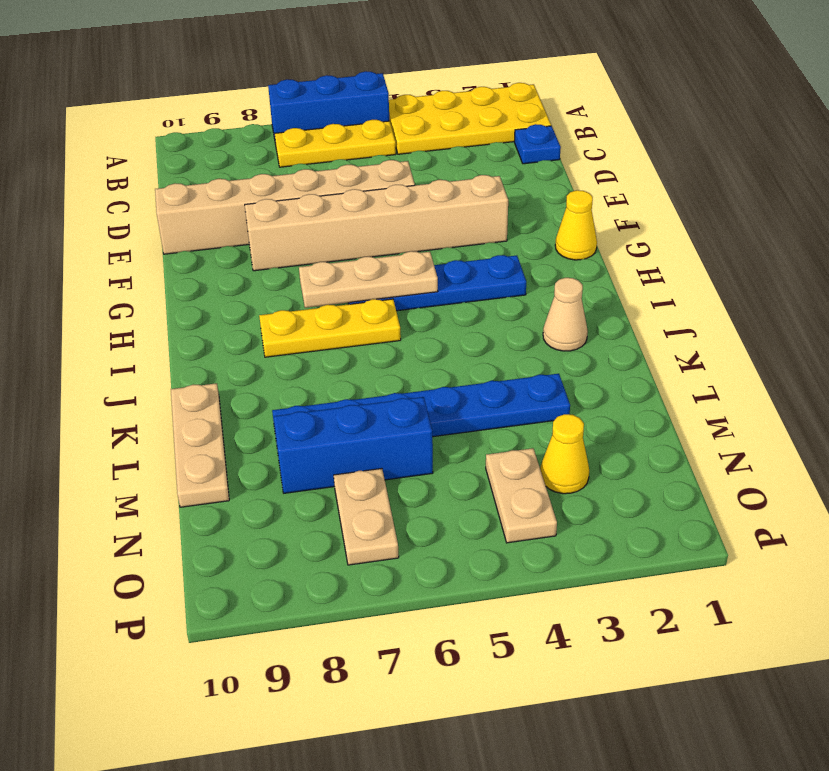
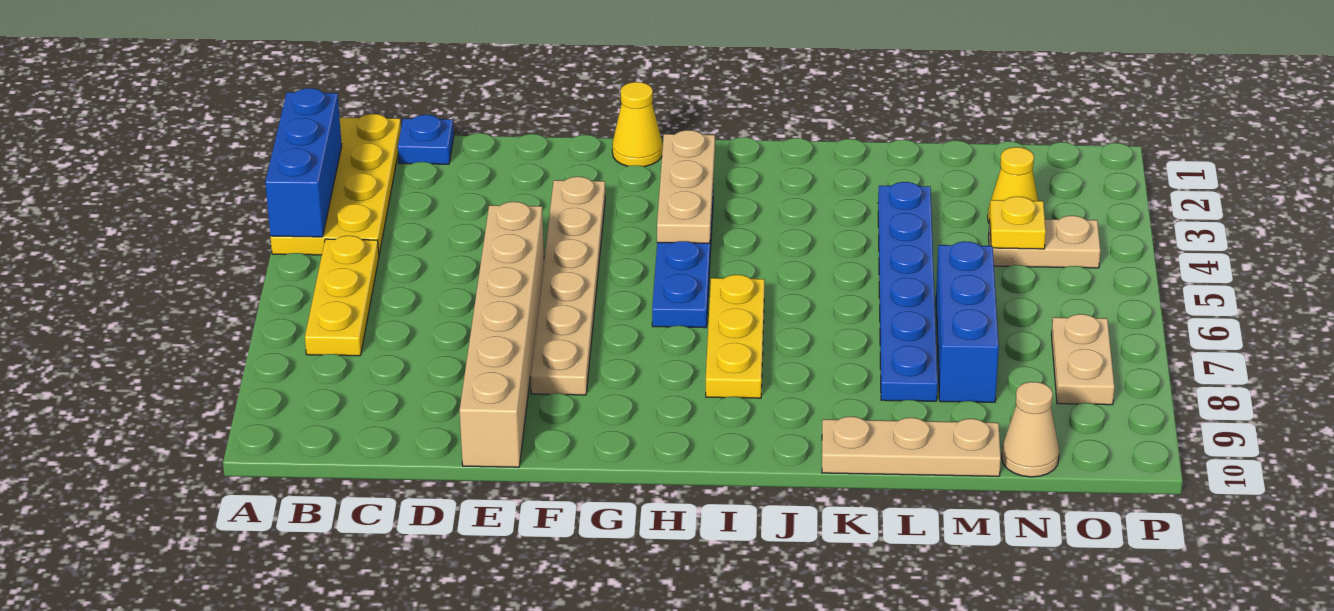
blue 1x3 brick [268,71,389,144] -> blue 1x3 brick moved to [265,88,342,237]
tan 1x6 brick [245,175,508,271] -> tan 1x6 plate [530,177,605,395]
tan 1x3 plate [299,251,438,308] -> tan 1x3 plate moved to [657,130,715,243]
tan 1x1 cone [543,278,588,351] -> tan 1x1 cone moved to [1001,382,1059,477]
none -> yellow 1x1 plate [990,197,1046,249]
tan 1x2 plate [334,468,399,565] -> tan 1x2 plate turned to [1051,314,1114,405]

